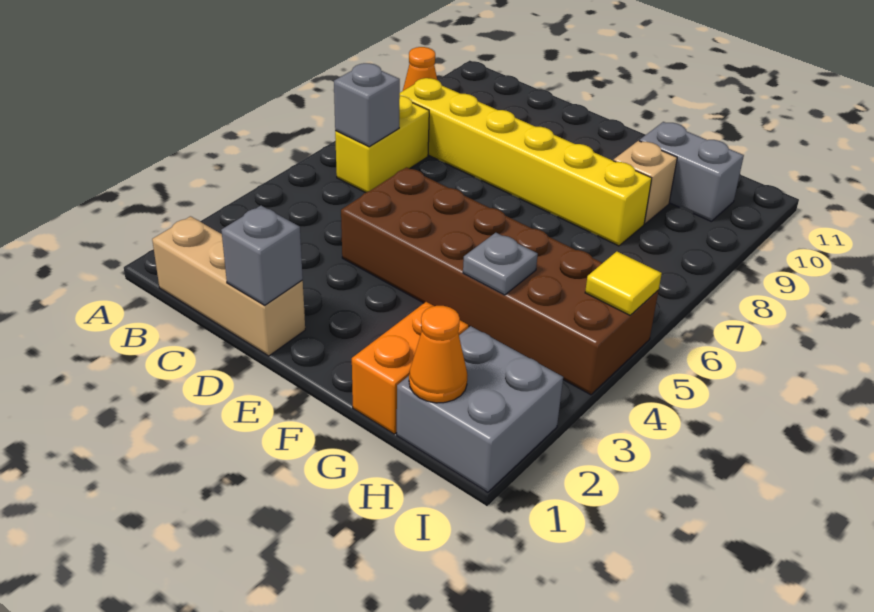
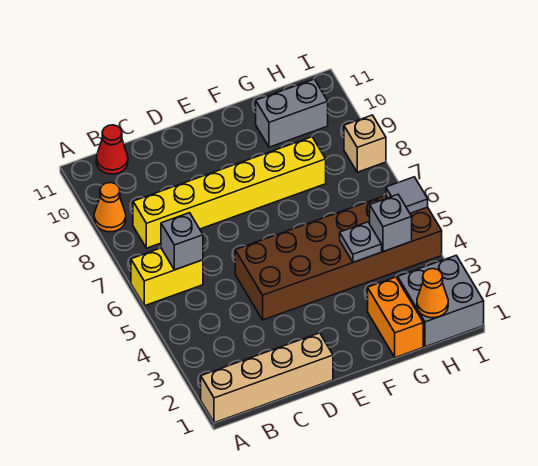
tan 1x3 brick [152,216,305,356] -> tan 1x4 brick [201,333,333,423]
yellow 1x2 brick [335,96,429,193] -> yellow 1x2 brick turned to [131,248,203,306]
none -> red 1x1 cone [96,125,128,174]
grey 1x1 brick [221,206,303,305] -> grey 1x1 brick moved to [370,195,412,252]
tan 1x1 brick [613,141,677,224] -> tan 1x1 brick moved to [344,115,386,172]
yellow 1x1 tile [585,252,662,315] -> grey 1x1 tile [386,177,428,213]

